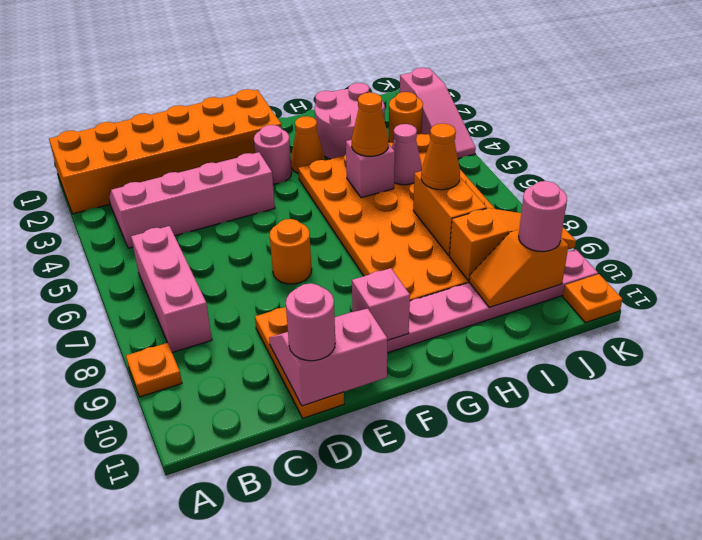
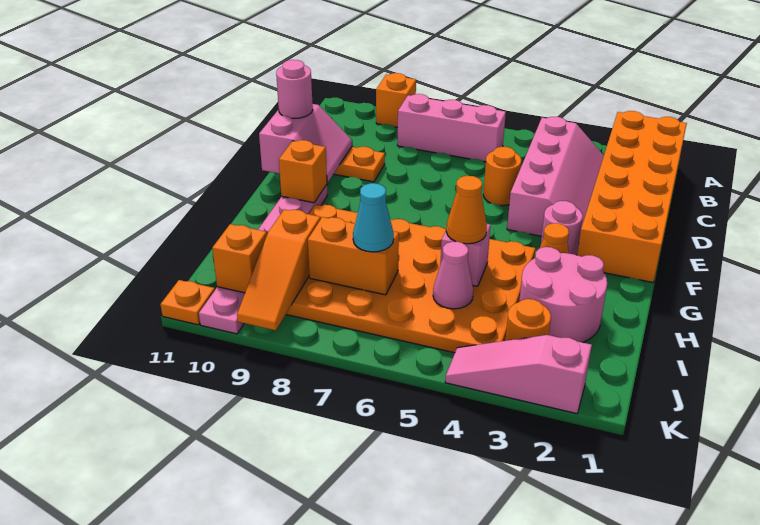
orange 1x1 plate [126,343,182,397] -> orange 1x1 brick [376,73,416,127]
orange 1x1 round brick [270,219,312,284] -> orange 1x1 round brick moved to [483,147,521,206]
pink 1x1 brick [352,268,410,340] -> orange 1x1 brick [279,140,327,203]
orange 1x1 cone [421,123,460,190] -> cyan 1x1 cone [353,183,394,252]
pink 1x1 round brick [519,181,567,252] -> none

